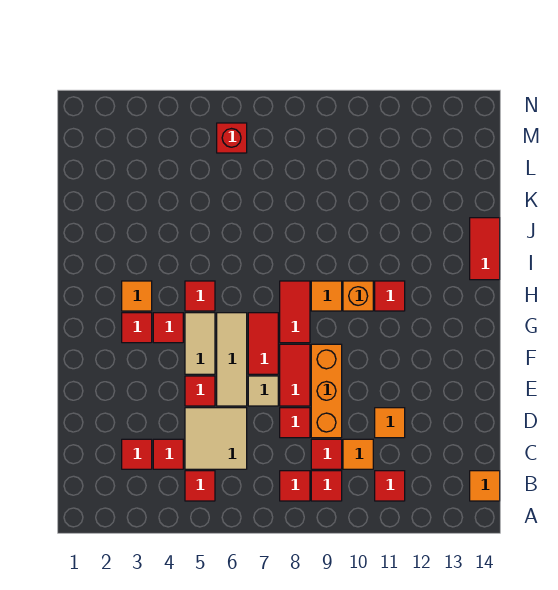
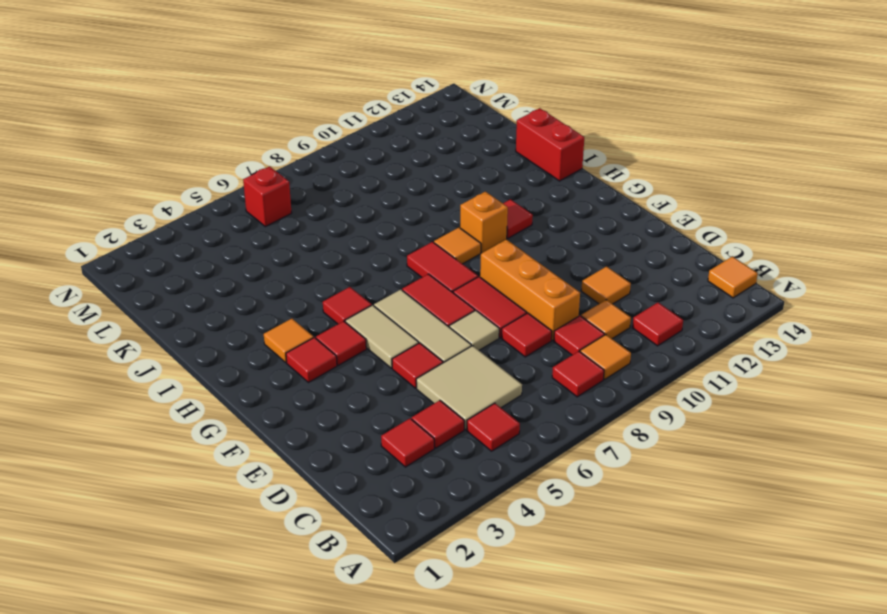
red 1x1 tile [311,471,342,501] -> orange 1x1 tile [580,335,631,379]
red 1x2 tile [470,218,500,280] -> red 1x2 brick [516,108,584,181]

